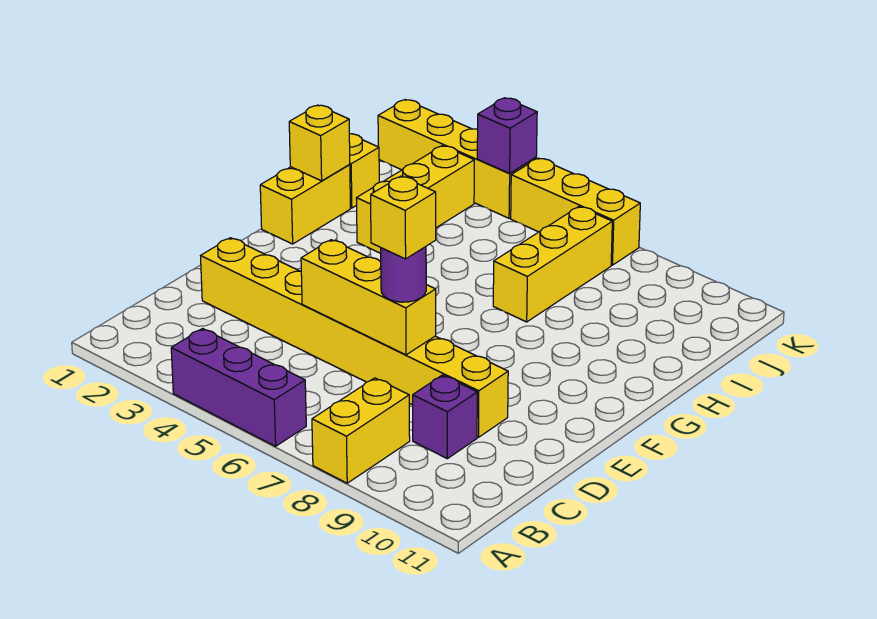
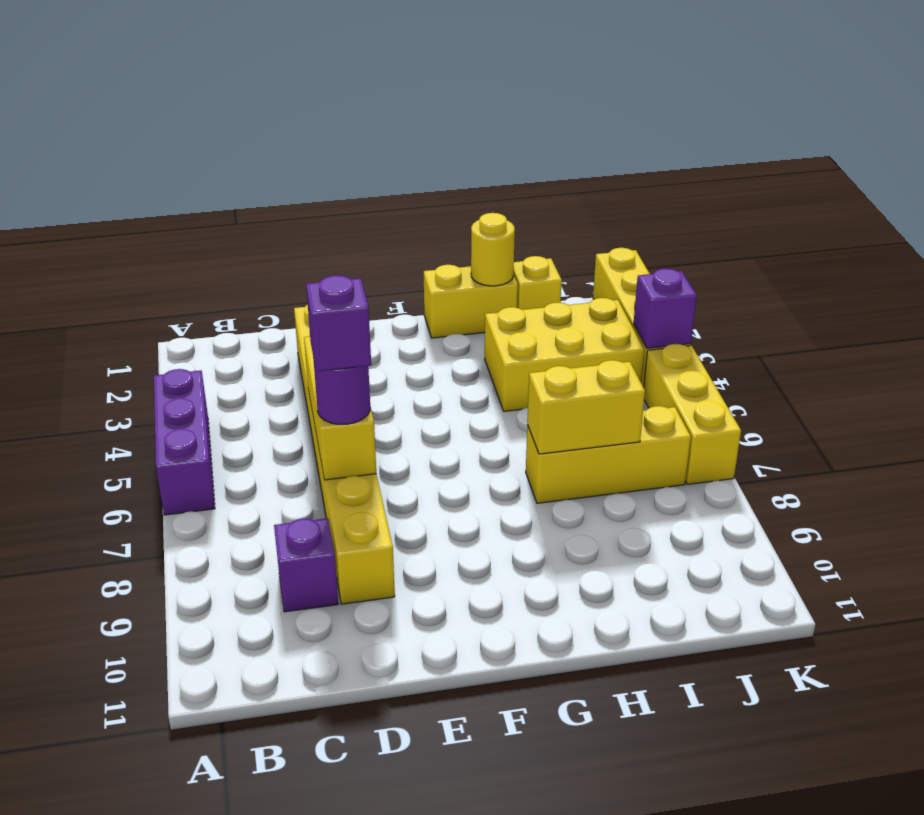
yellow 1x2 brick [312,378,410,483] -> yellow 1x2 brick moved to [527,360,645,454]
yellow 1x1 brick [371,176,436,259] -> purple 1x1 brick [306,275,371,372]
yellow 1x1 brick [289,105,350,181] -> yellow 1x1 round brick [471,213,515,286]
yellow 1x3 brick [356,146,474,253] -> yellow 2x3 brick [485,298,644,411]

